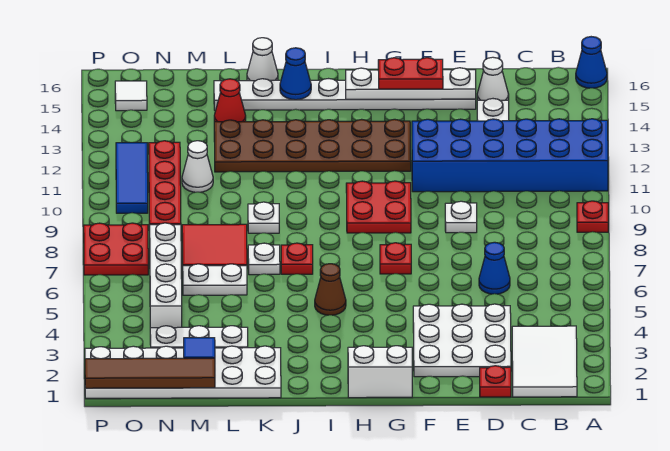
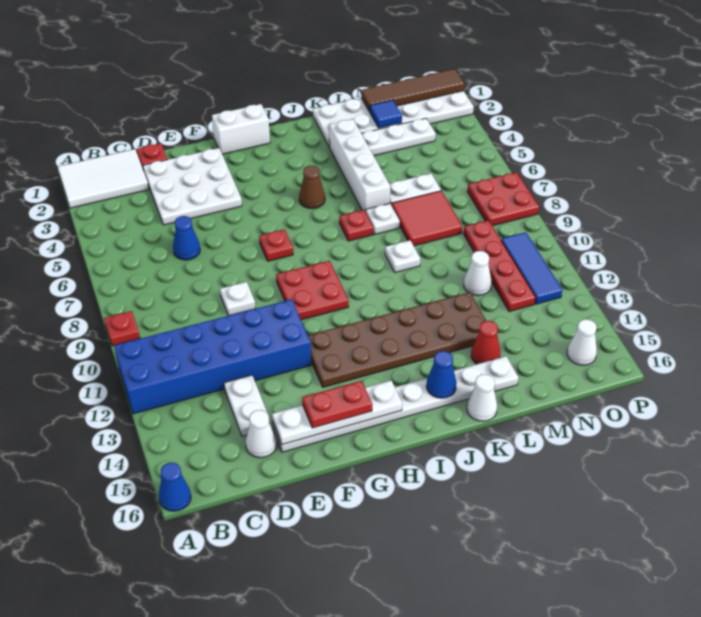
white 2x3 tile [512,326,577,397] -> white 2x3 tile turned to [58,149,149,208]
white 1x4 brick [150,223,182,328] -> white 1x4 brick moved to [329,119,390,212]
white 1x1 tile [115,81,147,111] -> white 1x1 cone [567,319,597,365]

